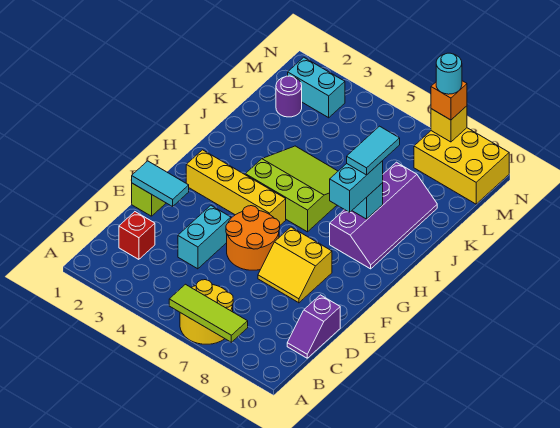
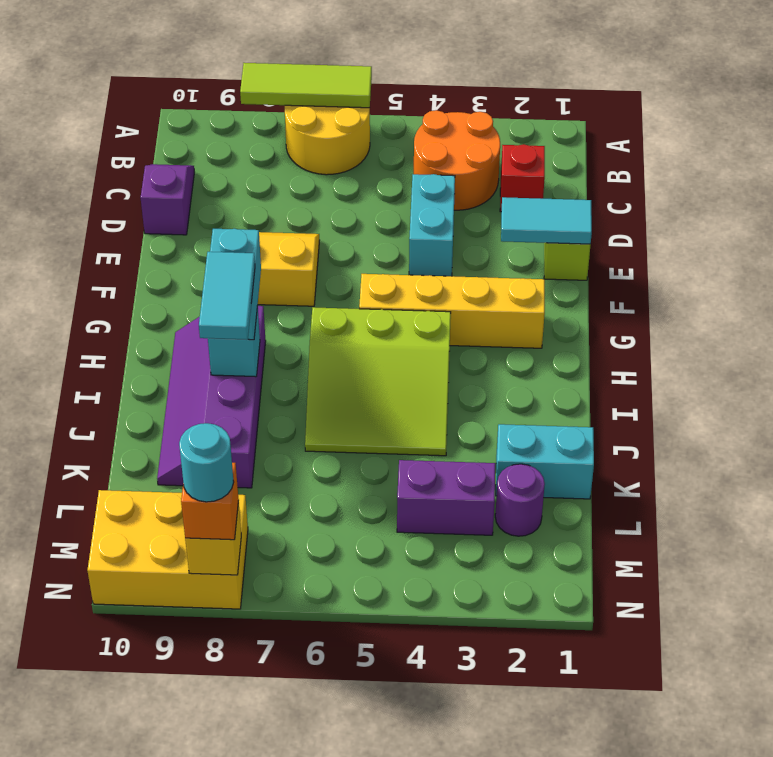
orange 2x2 round brick [226,206,280,270] -> orange 2x2 round brick moved to [414,110,500,210]
none -> purple 1x2 brick [397,460,495,535]
cyan 1x2 brick [288,57,345,118] -> cyan 1x2 brick moved to [496,424,594,499]

